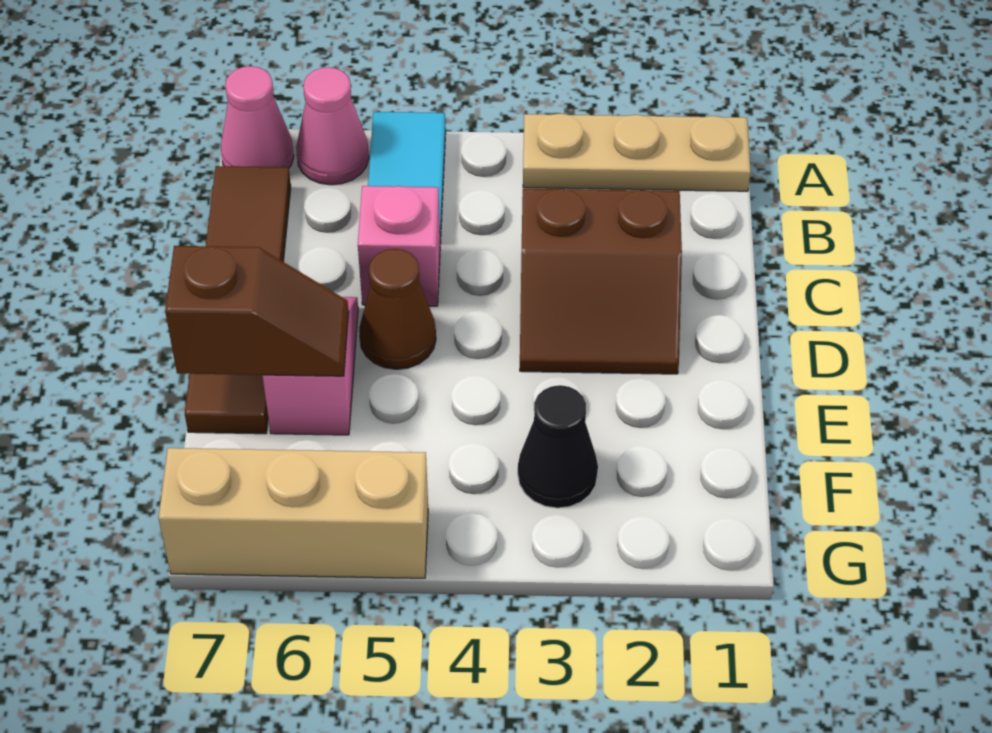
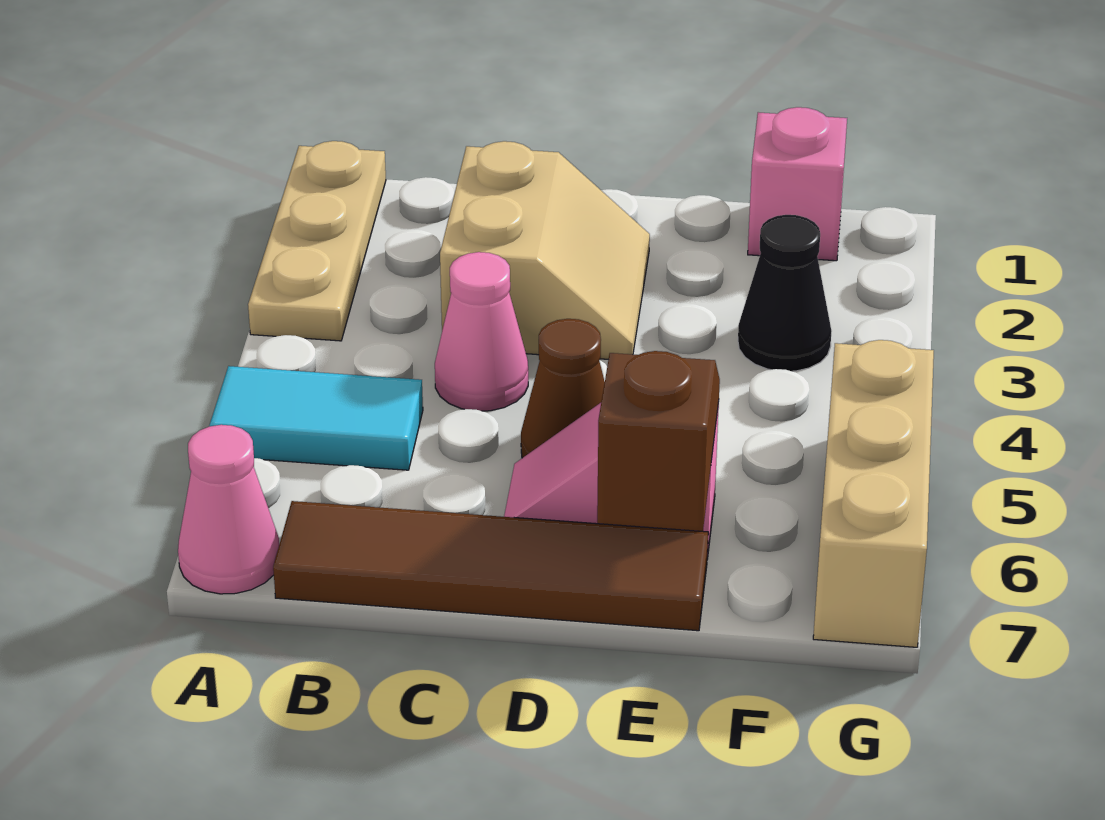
pink 1x1 cone [296,67,369,185] -> pink 1x1 cone moved to [435,252,528,411]
brown 2x2 slope [520,189,682,374] -> tan 2x2 slope [440,141,650,359]
pink 1x1 brick [358,186,440,306] -> pink 1x1 brick moved to [748,107,847,261]

